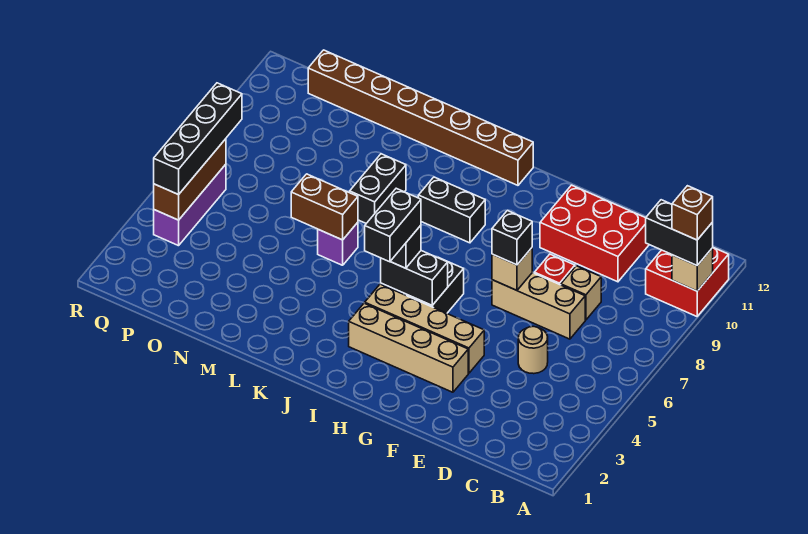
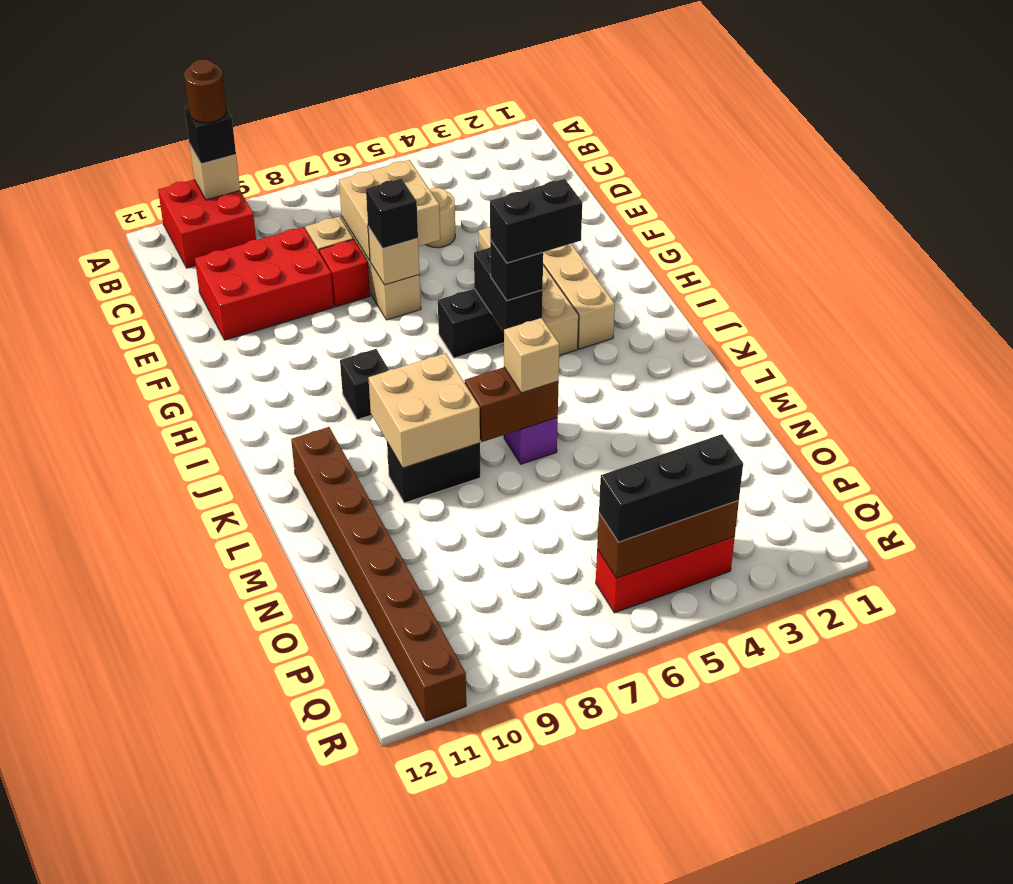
black 1x2 brick [646,200,713,265] -> black 1x1 brick [184,105,236,164]
brown 1x1 brick [672,186,713,240] -> brown 1x1 round brick [184,59,227,123]
none -> tan 2x2 brick [339,160,440,261]
red 2x3 brick [540,185,649,282] -> red 2x3 brick turned to [195,227,334,340]
black 1x2 brick [418,177,485,243] -> black 1x1 brick [340,349,389,420]
brown 1x8 brick [308,50,533,185] -> brown 1x8 brick moved to [291,427,466,721]
none -> tan 2x2 brick [368,353,480,468]
brown 1x2 brick [291,174,358,240] -> brown 1x2 brick turned to [465,367,559,442]
none -> tan 1x1 brick [504,318,559,393]
purple 1x3 brick [154,164,226,246] -> red 1x3 brick [596,537,735,613]
black 1x4 brick [154,83,242,195] -> black 1x3 brick [599,434,743,542]

